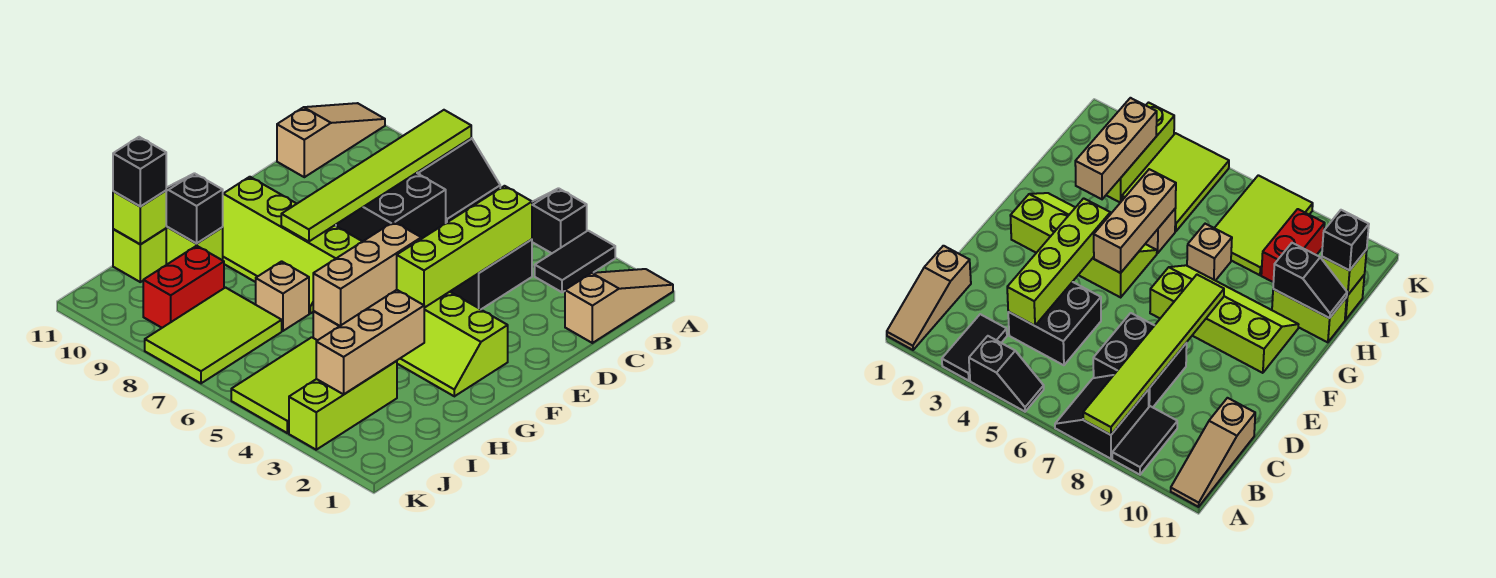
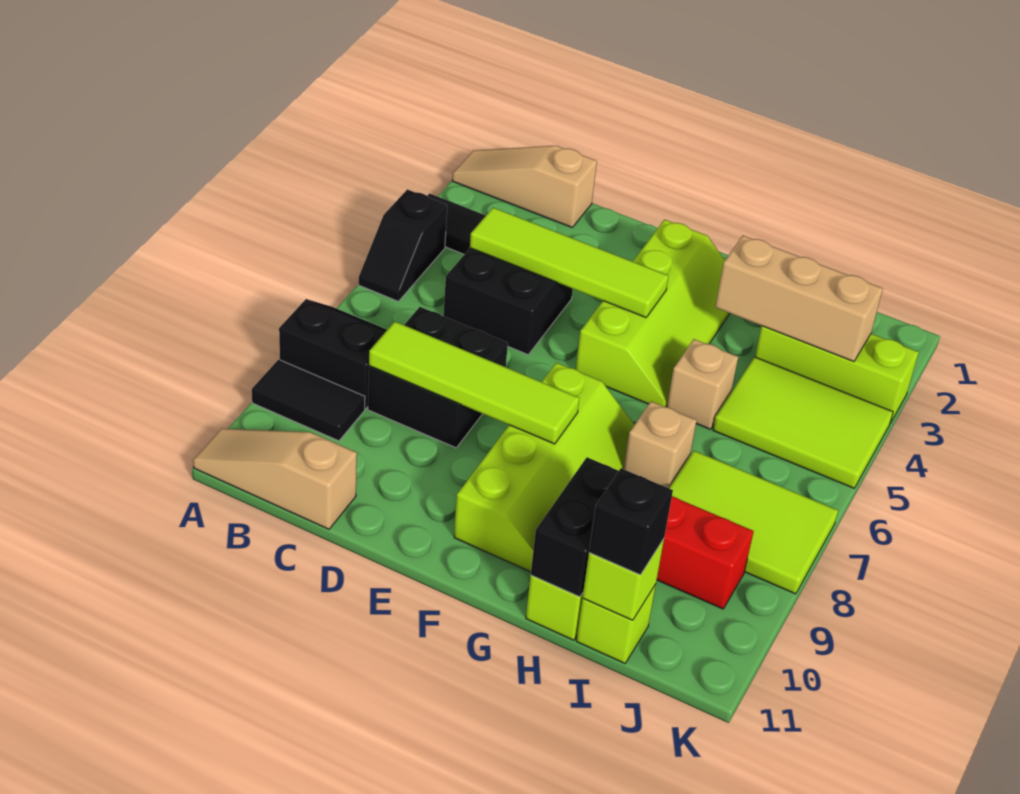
lime 1x6 tile [281,110,471,242] -> lime 1x4 tile [369,321,579,444]
lime 1x4 brick [397,186,532,308] -> lime 1x4 tile [470,208,668,318]
tan 1x3 brick [313,222,421,326] -> none
black 1x2 slope [166,173,223,244] -> black 1x2 brick [531,457,619,597]

